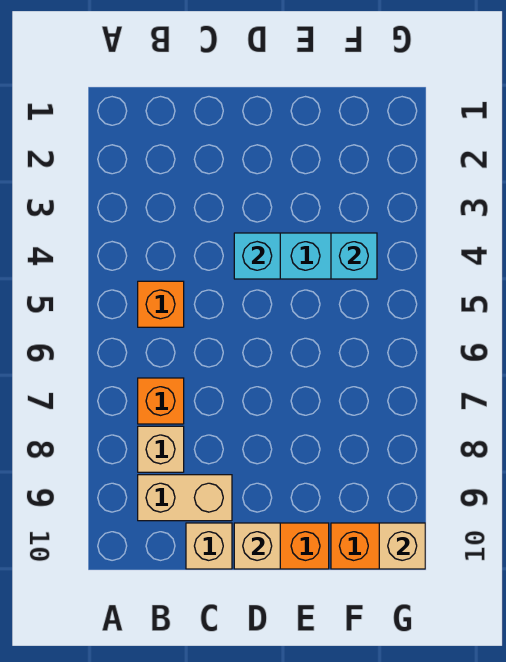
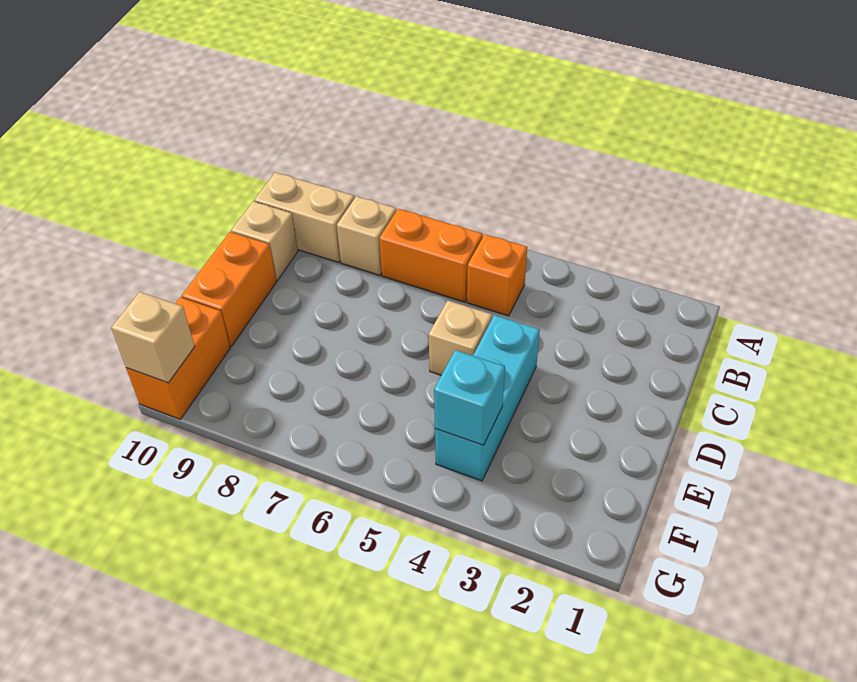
orange 1x1 brick [138,378,184,424] -> orange 1x2 brick [379,209,483,302]
tan 1x2 brick [138,475,232,521] -> tan 1x2 brick turned to [254,172,355,263]
cyan 1x1 brick [234,233,280,279] -> none
tan 1x1 brick [234,523,280,569] -> tan 1x1 brick moved to [429,301,492,375]

